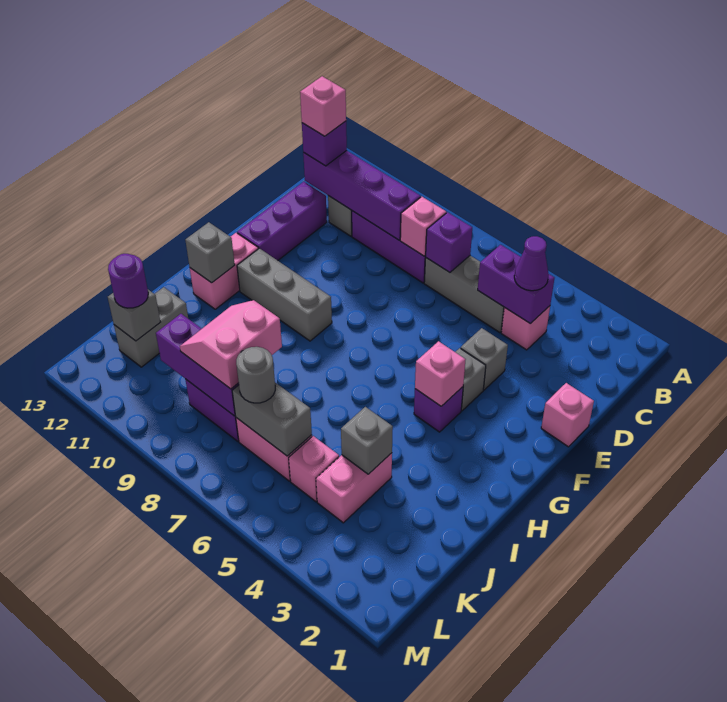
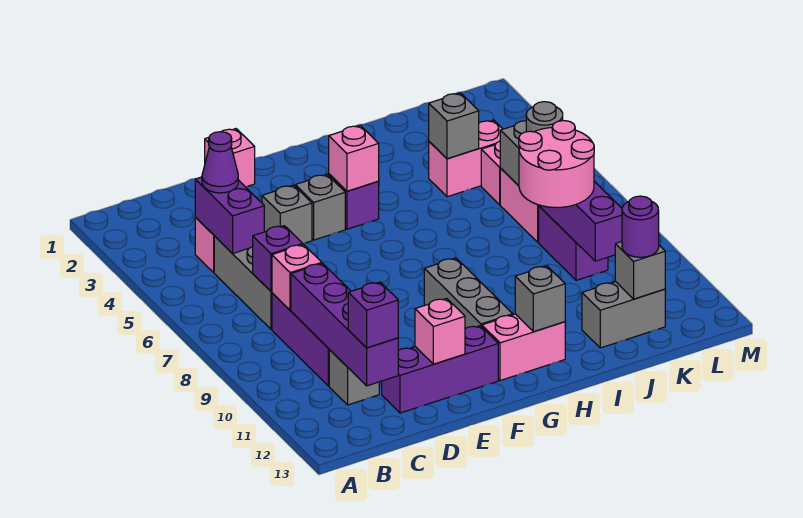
pink 1x1 brick [300,76,346,136] -> pink 1x1 brick moved to [415,298,465,364]
pink 2x2 slope [180,300,282,389] -> pink 2x2 round brick [519,121,594,208]

